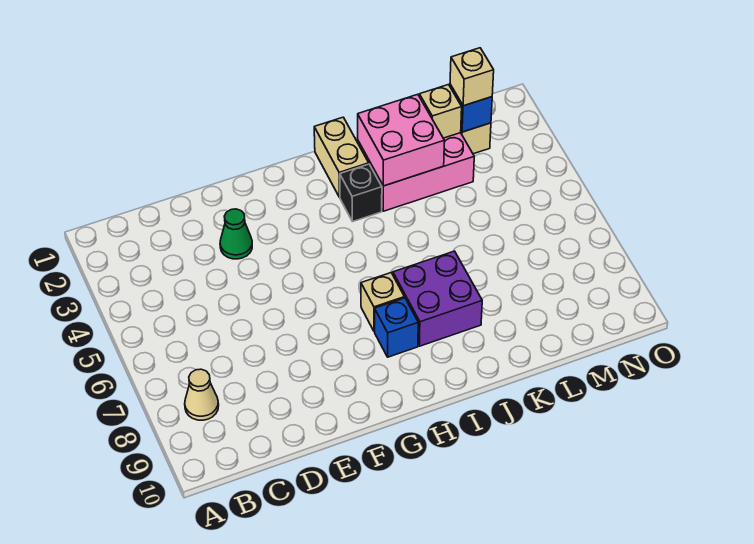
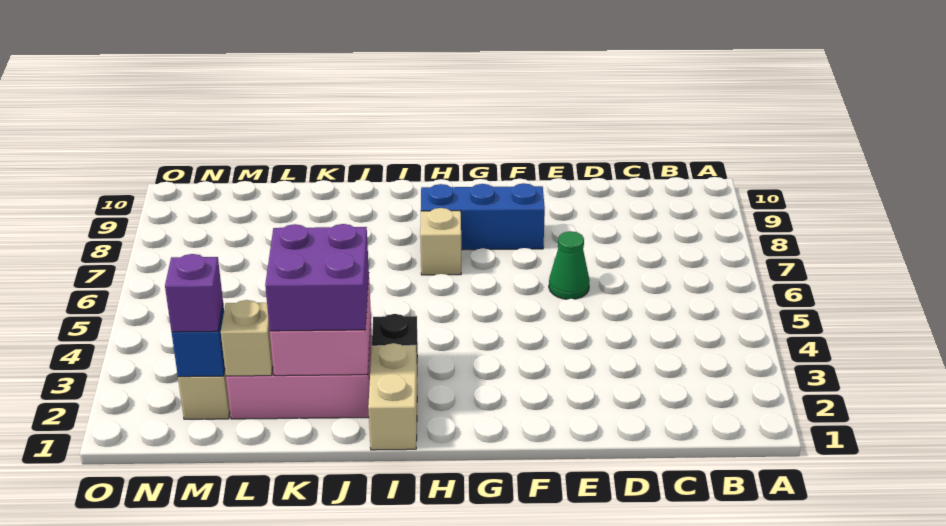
tan 1x1 cone [185,369,219,420] -> none
green 1x1 cone [220,209,252,259] -> green 1x1 cone moved to [549,231,590,299]
blue 1x1 brick [375,298,418,357] -> blue 1x3 brick [421,183,545,250]
purple 2x2 brick [393,251,482,346] -> purple 2x2 brick moved to [265,224,369,331]
tan 1x1 brick [450,48,494,106] -> purple 1x1 brick [165,254,223,332]

